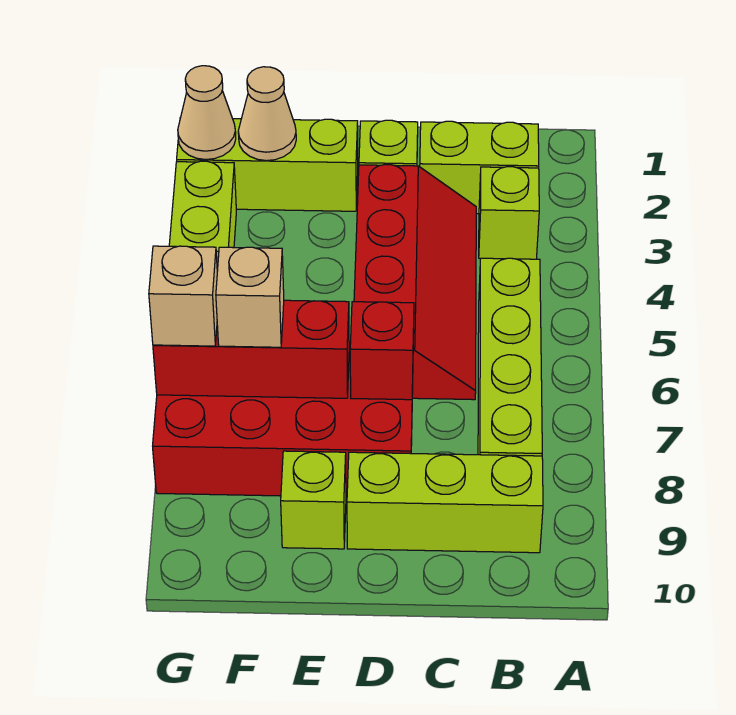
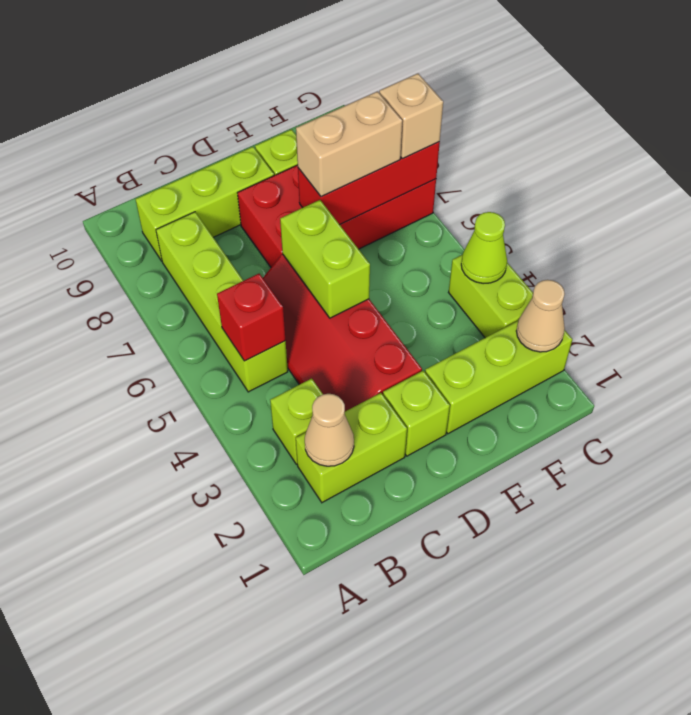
none -> lime 1x2 brick [280,200,370,318]
red 1x1 brick [350,302,414,400] -> red 1x1 brick moved to [217,274,286,361]
tan 1x1 cone [238,67,296,161] -> tan 1x1 cone moved to [305,394,354,466]
tan 1x1 brick [216,247,284,347] -> tan 1x2 brick [296,92,402,197]
none -> lime 1x1 cone [461,212,507,284]

